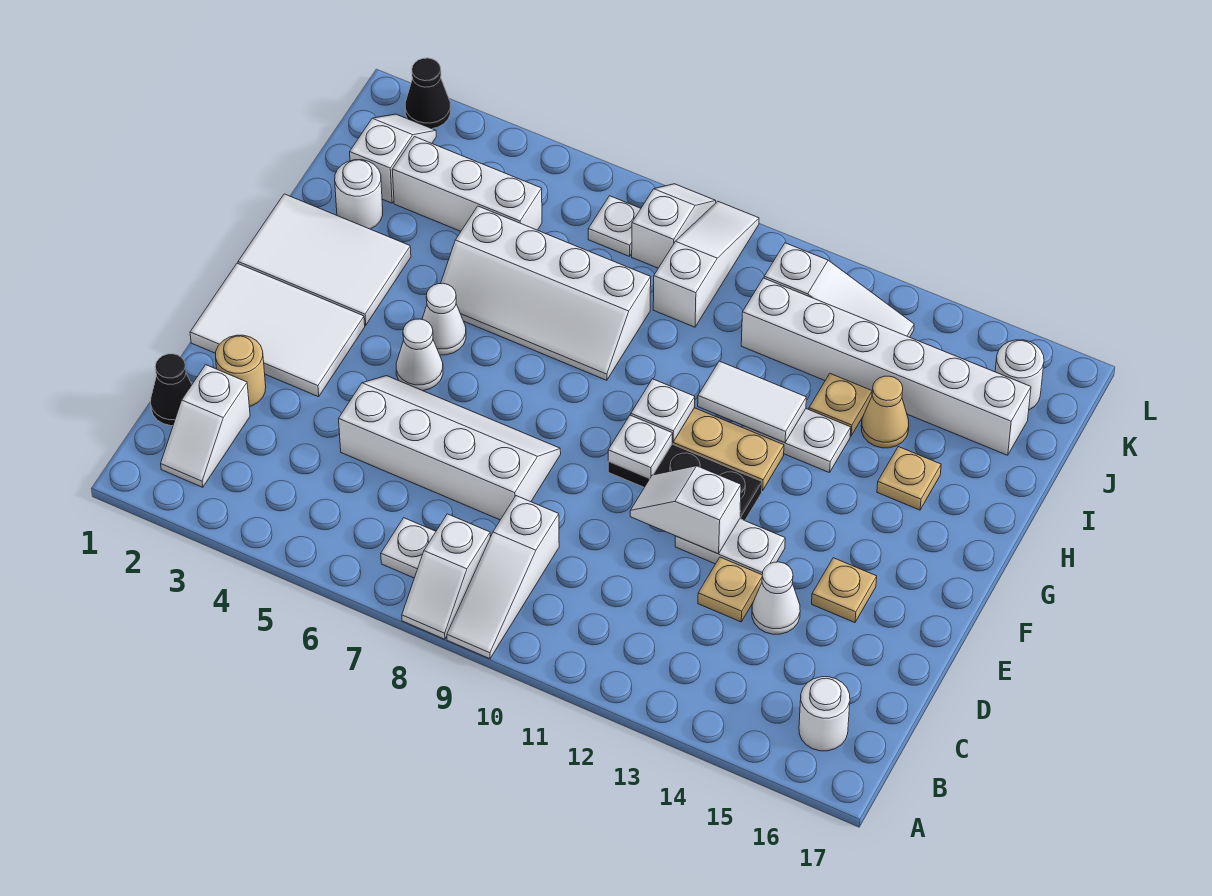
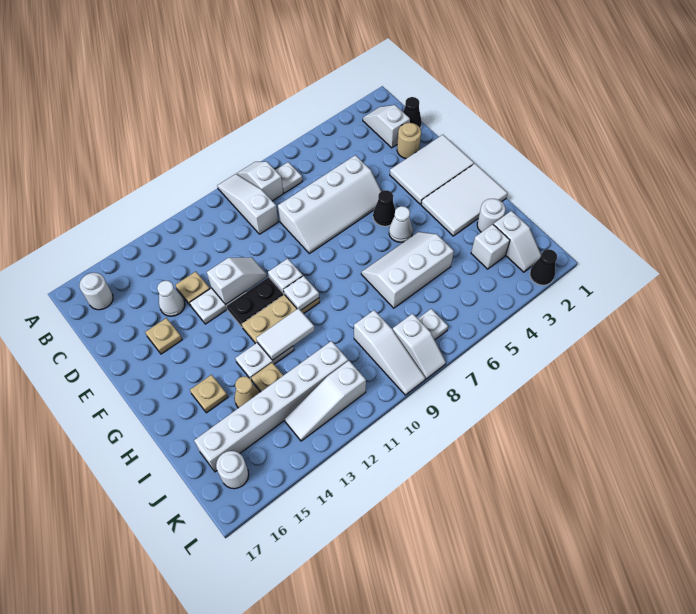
white 1x1 cone [396,319,443,391] -> black 1x1 cone [373,190,396,226]
white 2x4 slope [441,206,651,380] -> white 2x3 slope [361,232,454,308]
white 1x3 brick [392,137,542,231] -> white 1x1 brick [471,224,510,269]

